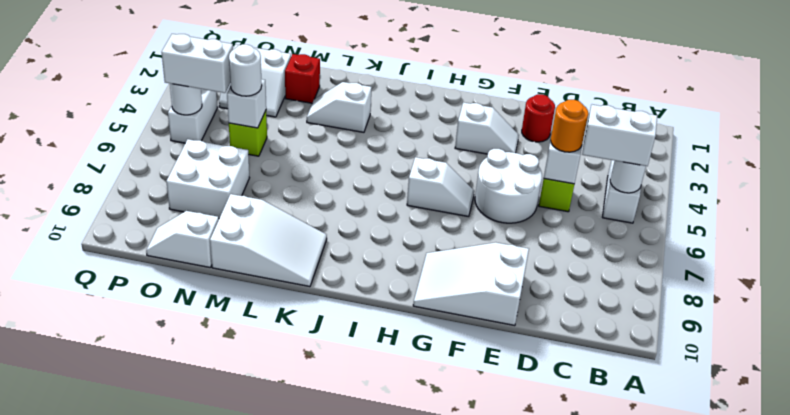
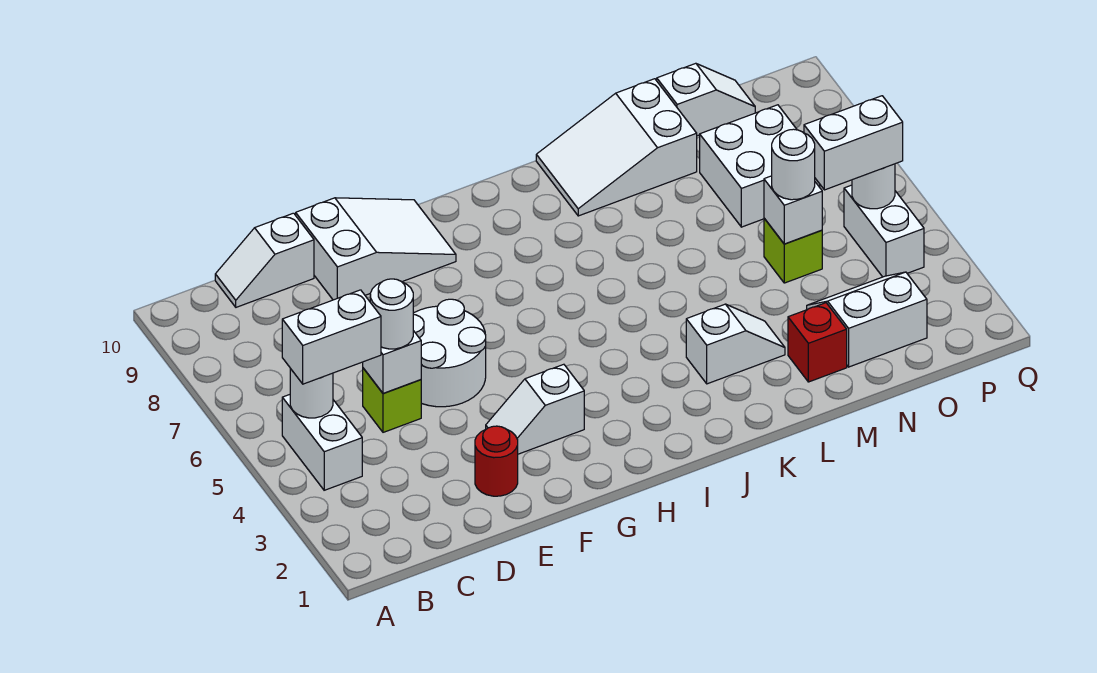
orange 1x1 round brick [551,100,588,152] -> white 1x1 round brick [370,279,413,349]
white 1x2 slope [407,157,474,217] -> white 1x2 slope moved to [215,213,314,307]

